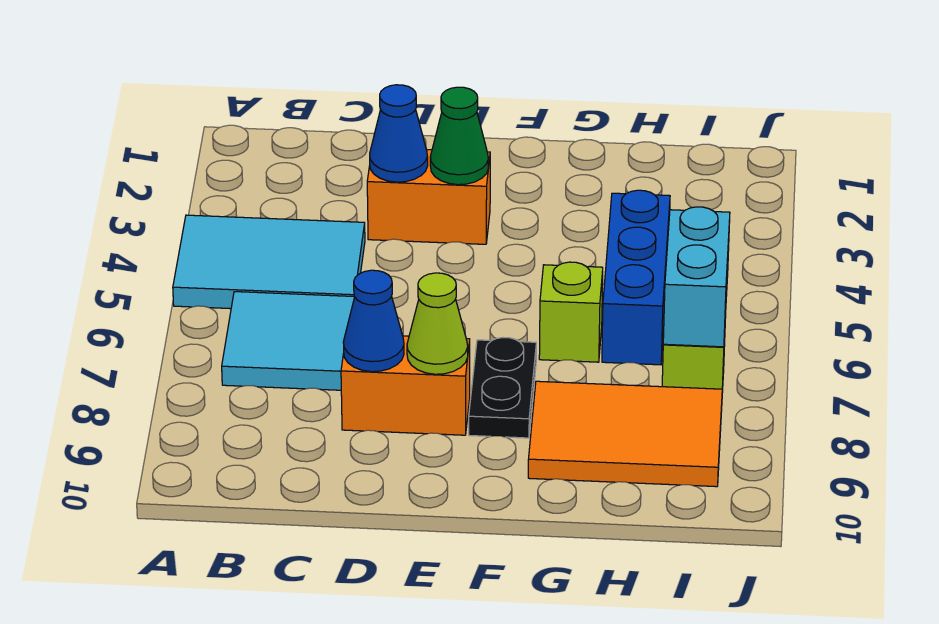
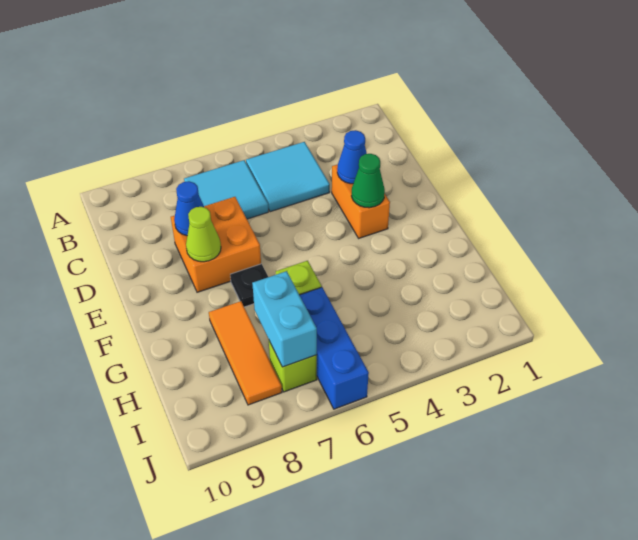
cyan 2x3 tile [173,215,365,309] -> cyan 2x2 tile [246,142,330,212]
orange 1x2 brick [341,336,470,435] -> orange 2x2 brick [171,197,261,292]
black 1x2 plate [469,338,536,438] -> black 1x1 plate [230,264,268,307]
orange 2x3 tile [528,381,722,487] -> orange 1x3 tile [209,301,282,405]
blue 1x3 brick [602,190,670,365] -> blue 1x3 brick turned to [300,287,369,409]
cyan 1x2 brick [663,207,730,347] -> cyan 1x2 brick turned to [252,271,317,367]

